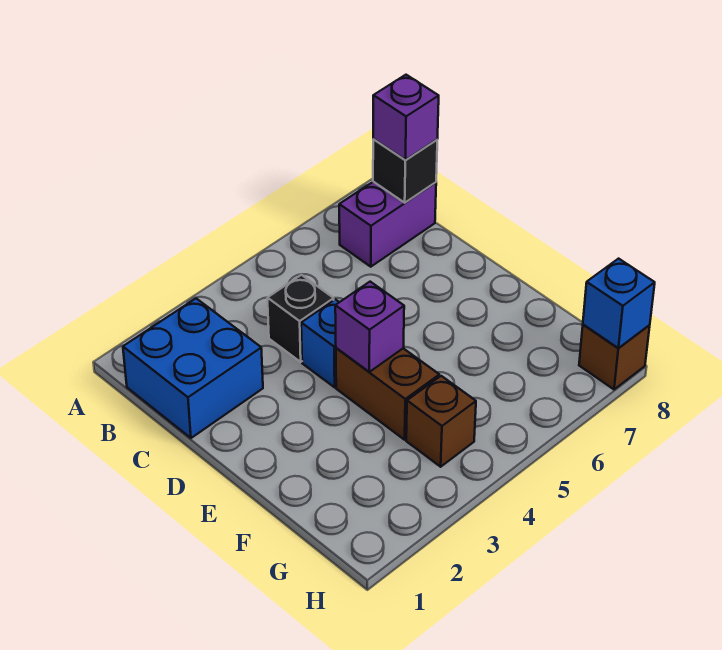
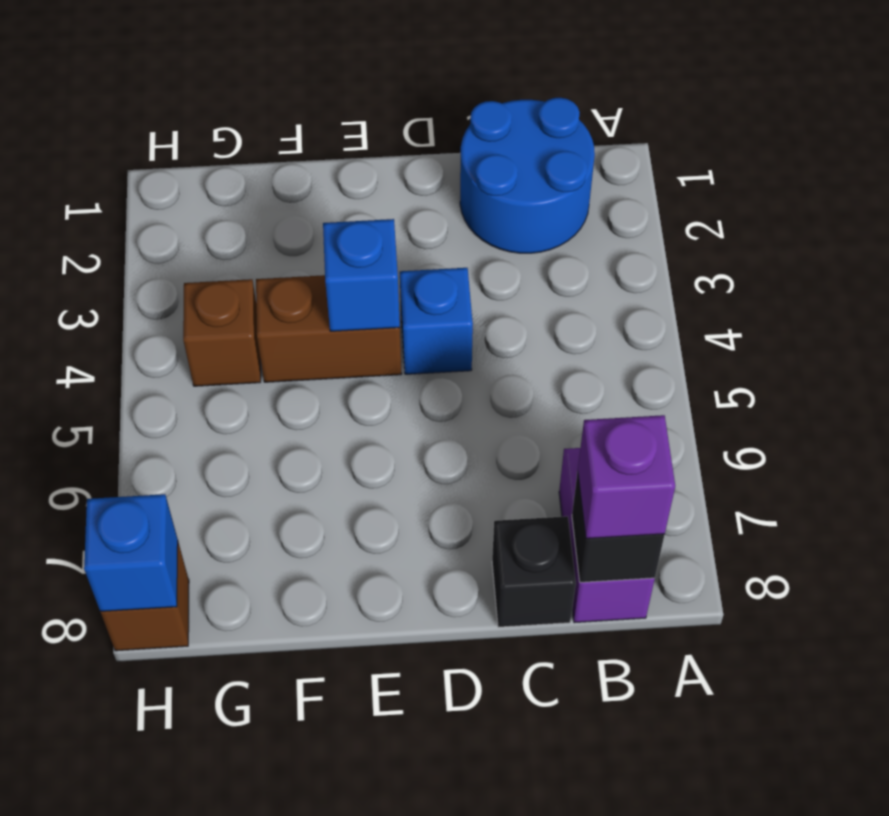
blue 2x2 brick [123,299,263,438] -> blue 2x2 round brick [460,98,595,253]
black 1x1 brick [267,275,334,362] -> black 1x1 brick moved to [492,516,576,627]
purple 1x1 brick [335,282,404,372] -> blue 1x1 brick [323,219,400,331]

